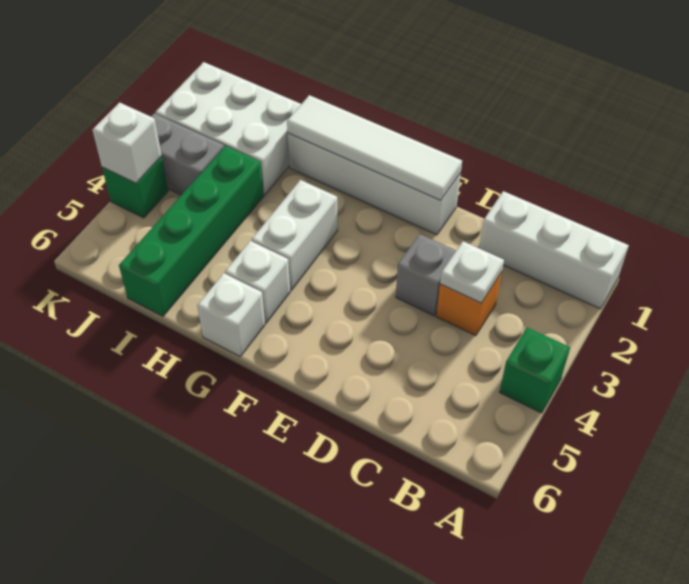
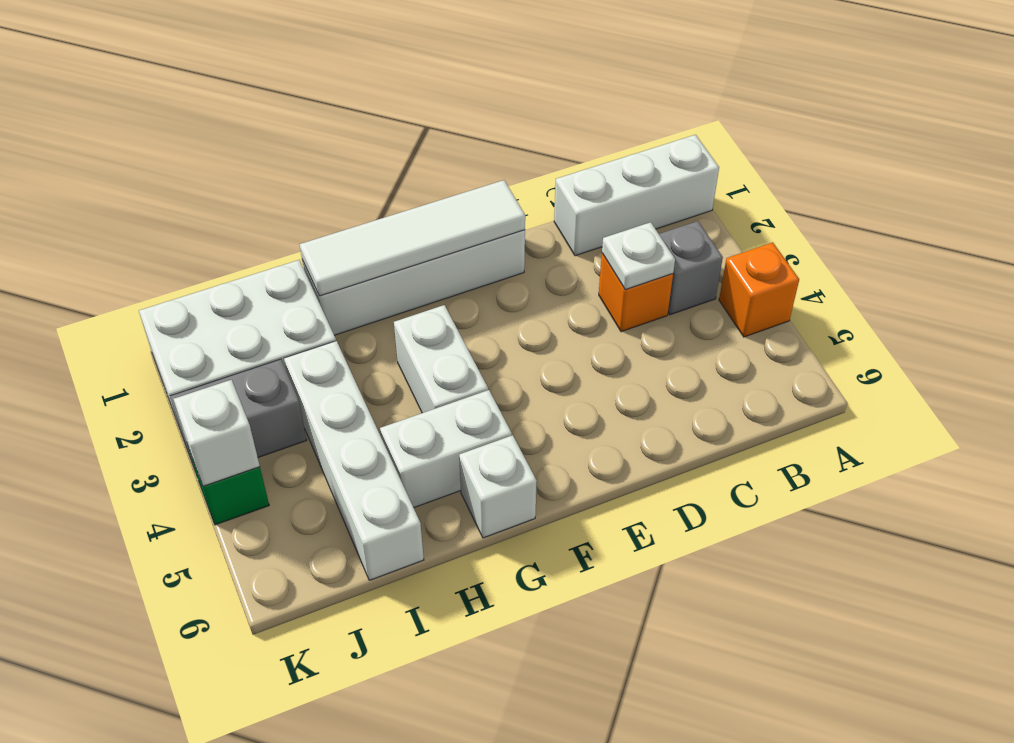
green 1x1 brick [500,327,570,413] -> orange 1x1 brick [719,242,799,337]
grey 1x1 brick [396,234,456,316] -> grey 1x1 brick moved to [659,221,723,315]
white 1x1 brick [225,241,290,323] -> white 1x2 brick [380,390,512,508]
green 1x4 brick [119,146,264,316] -> white 1x4 brick [284,341,424,580]

